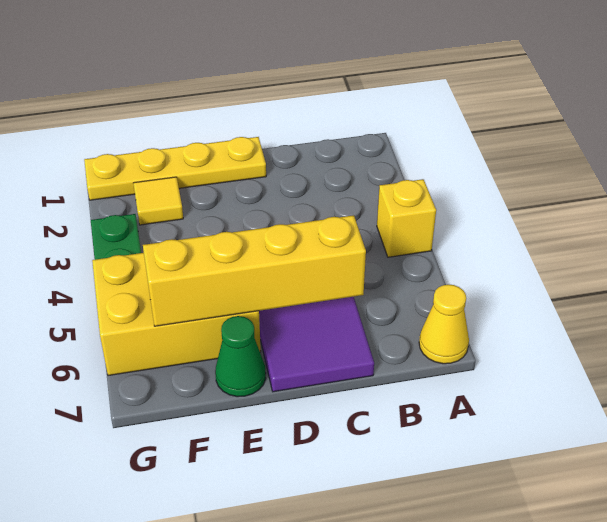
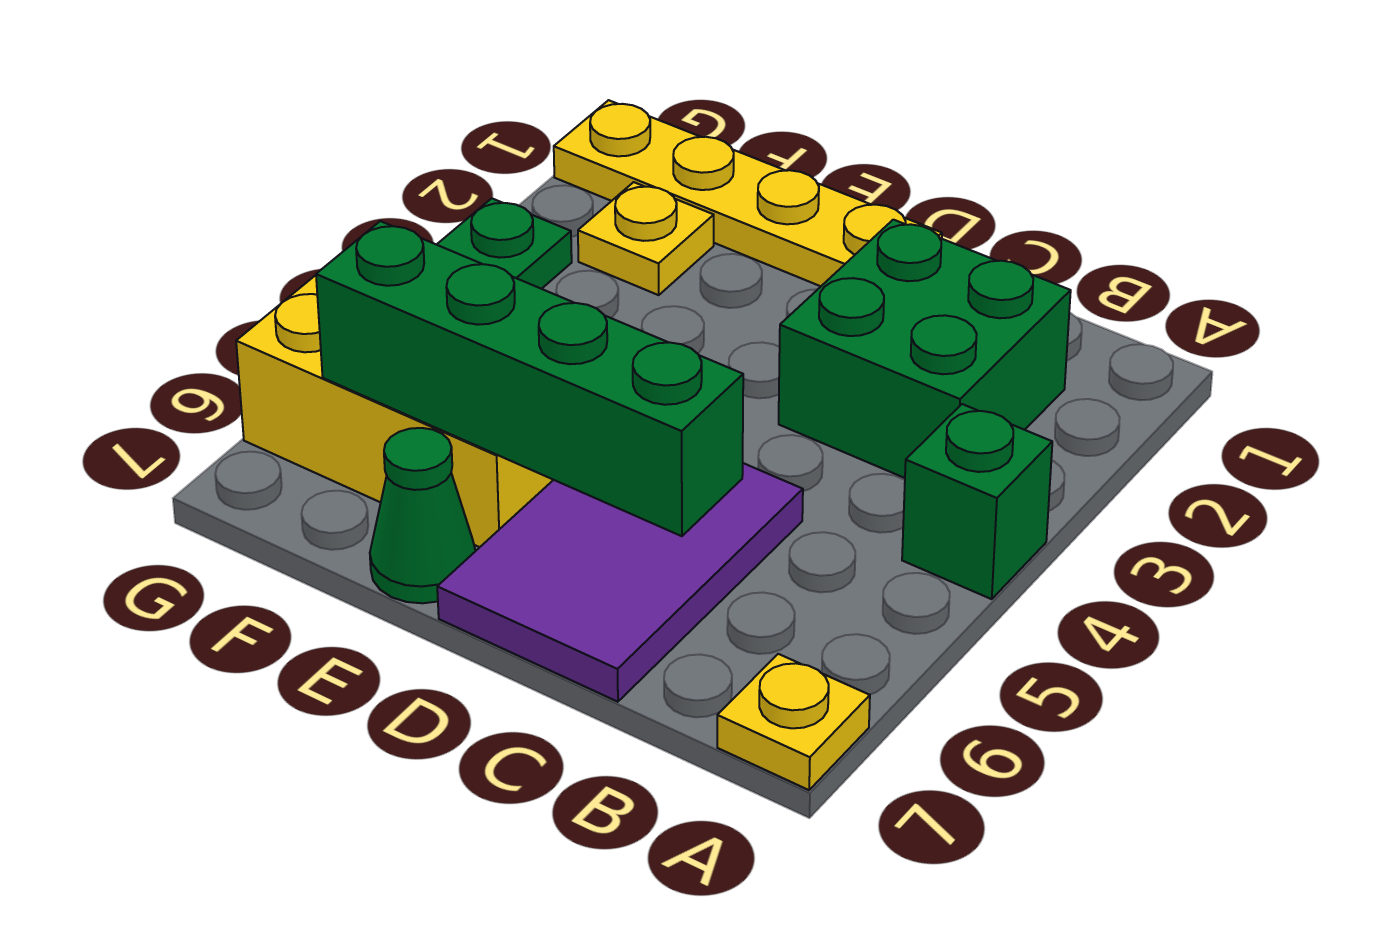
yellow 1x1 brick [377,179,436,257] -> green 1x1 brick [902,404,1052,599]
yellow 1x1 cone [419,284,469,364] -> yellow 1x1 plate [717,654,870,790]
none -> green 2x2 brick [779,220,1071,478]
yellow 1x4 brick [143,215,366,326] -> green 1x4 brick [316,221,743,536]
yellow 1x1 tile [133,177,183,225] -> yellow 1x1 plate [578,182,714,295]

